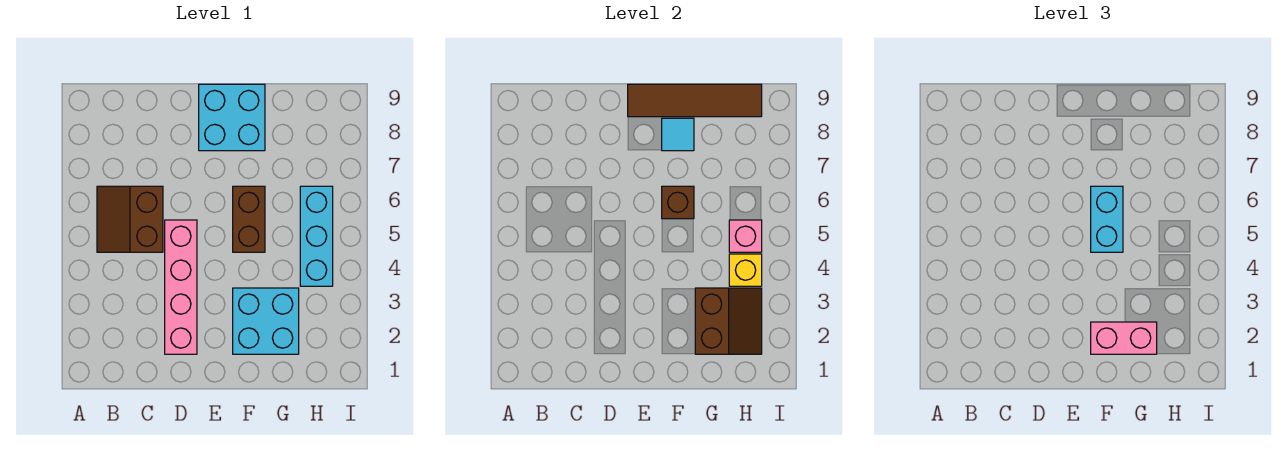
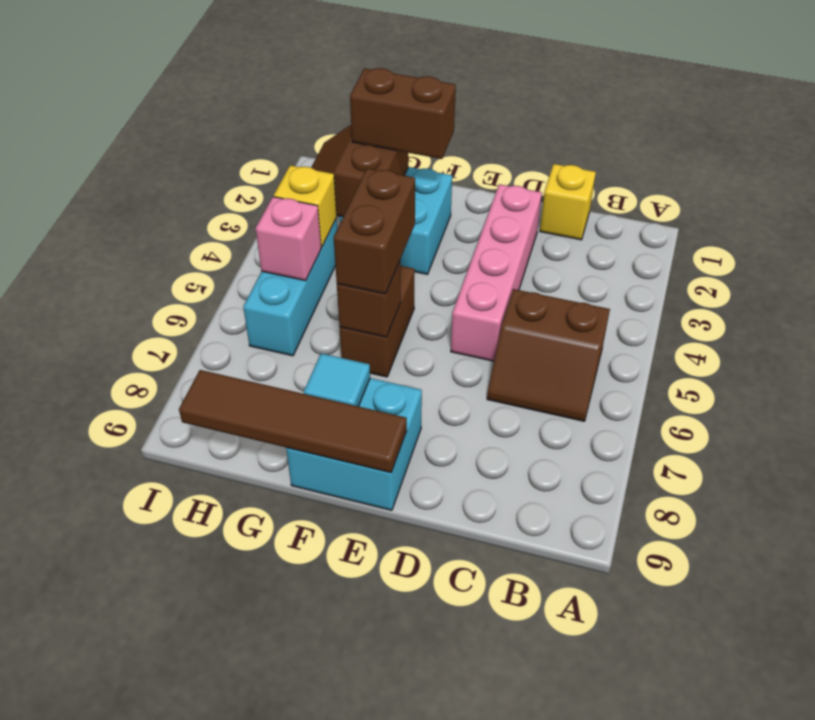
brown 2x2 slope [97,186,163,252] -> brown 2x2 slope turned to [487,289,610,421]
none -> yellow 1x1 brick [540,164,596,240]
pink 1x2 brick [1091,322,1157,354] -> brown 1x2 brick [350,68,456,159]
cyan 1x2 brick [1091,186,1123,252] -> brown 1x2 brick [334,169,415,294]

